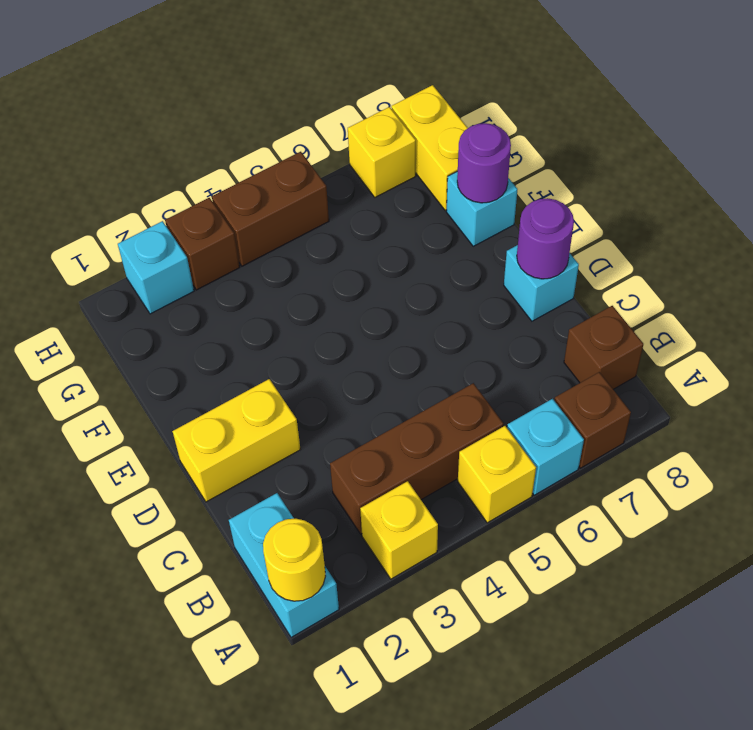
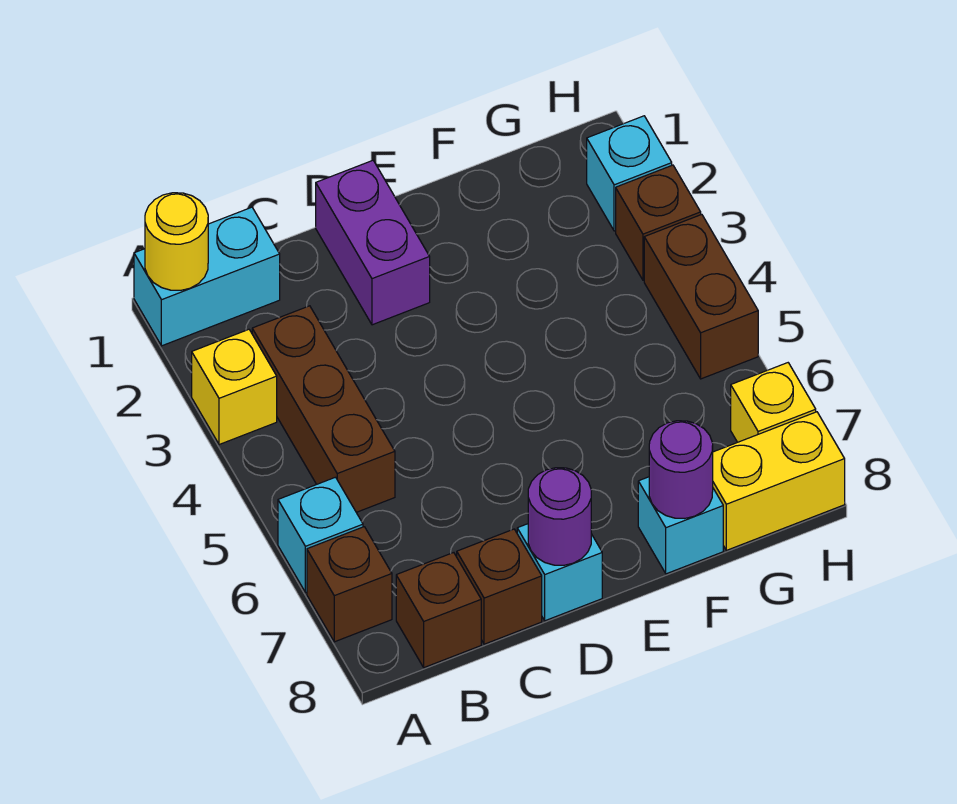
yellow 1x1 brick [458,426,536,523] -> none
none -> brown 1x1 brick [457,529,542,644]
yellow 1x2 brick [172,379,300,502] -> purple 1x2 brick [316,160,430,325]

